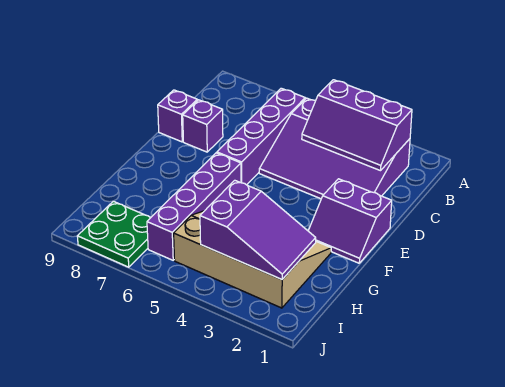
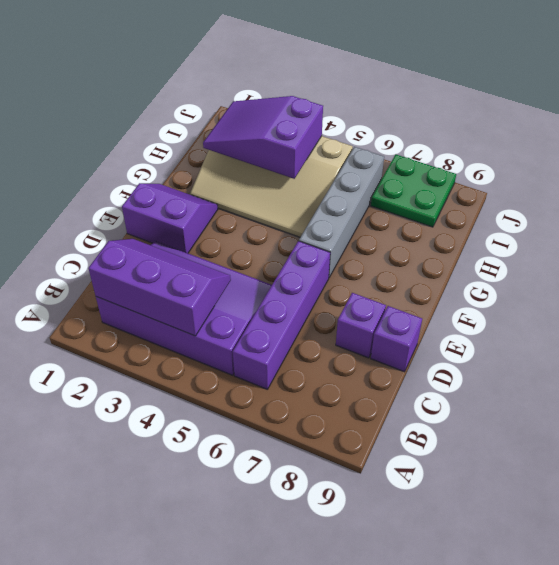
purple 1x4 brick [147,153,241,260] -> grey 1x4 brick [299,147,384,277]

